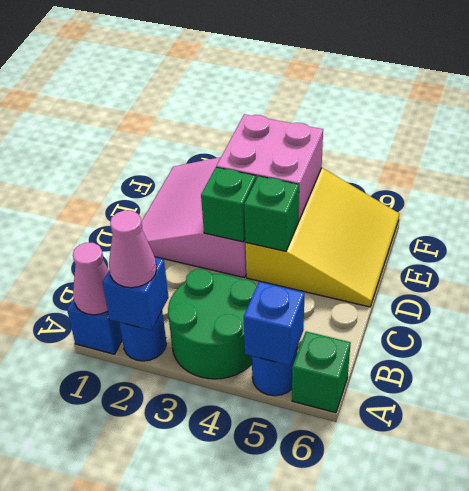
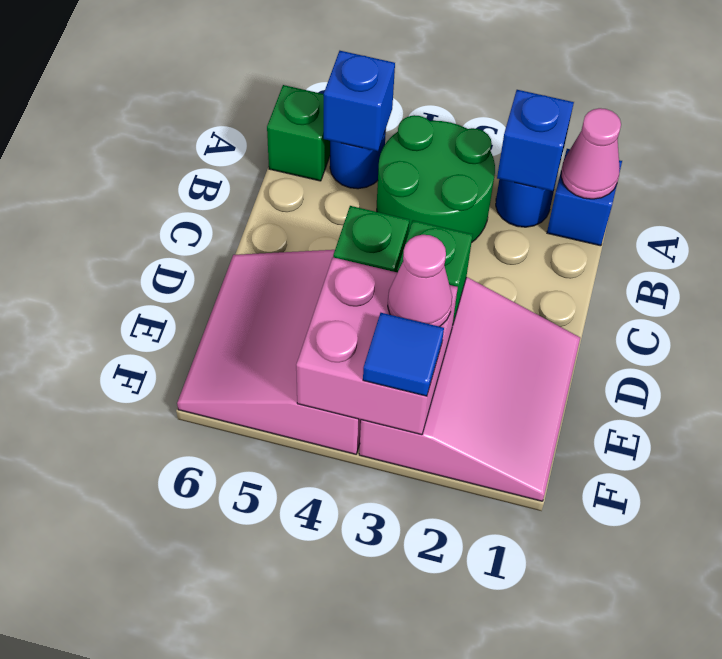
pink 1x1 cone [109,210,157,288] -> pink 1x1 cone moved to [388,235,452,327]
yellow 3x3 slope [246,168,399,307] -> pink 3x3 slope [177,250,361,454]
none -> blue 1x1 tile [363,313,444,396]

